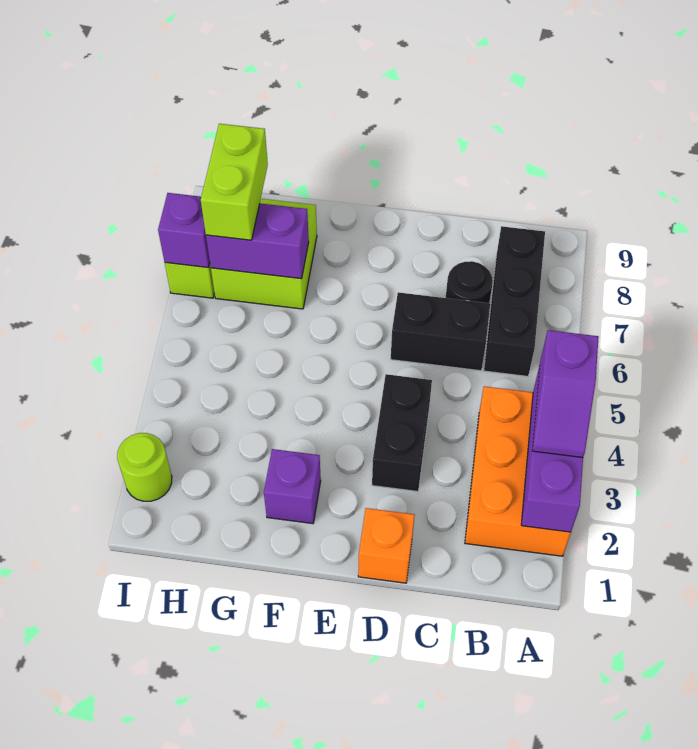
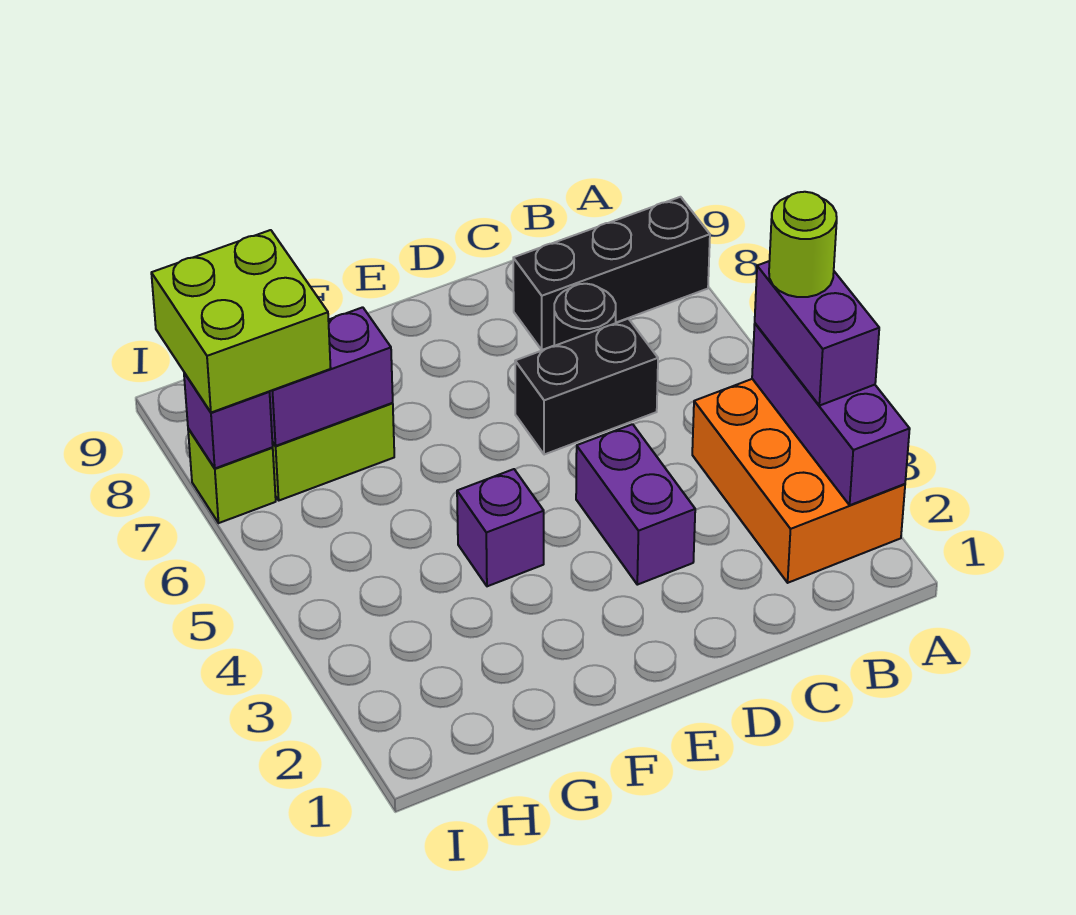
purple 1x2 slope [532,330,599,458] -> purple 1x2 brick [755,261,879,406]
black 1x3 brick [484,226,545,376] -> black 1x3 brick turned to [513,197,710,350]
orange 1x1 brick [358,508,414,583] -> none
black 1x2 brick [372,374,432,491] -> purple 1x2 brick [576,424,695,585]
purple 1x1 brick [264,449,321,524] -> purple 1x1 brick moved to [457,469,544,586]
lime 1x2 brick [201,124,268,240] -> lime 2x2 brick [151,230,331,413]
lime 1x1 round brick [117,433,172,501] -> lime 1x1 round brick moved to [769,192,837,297]

